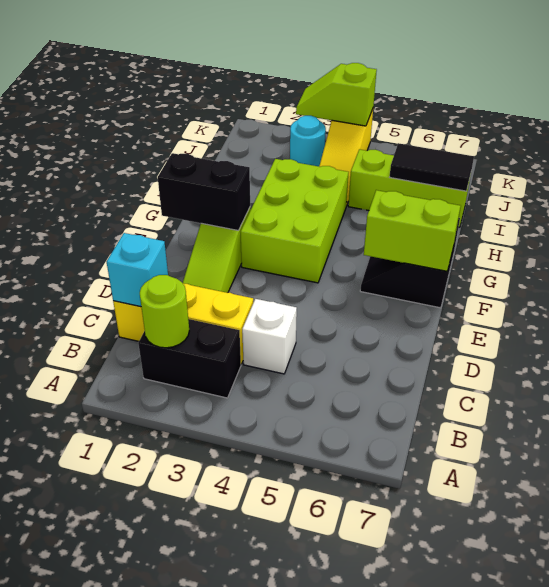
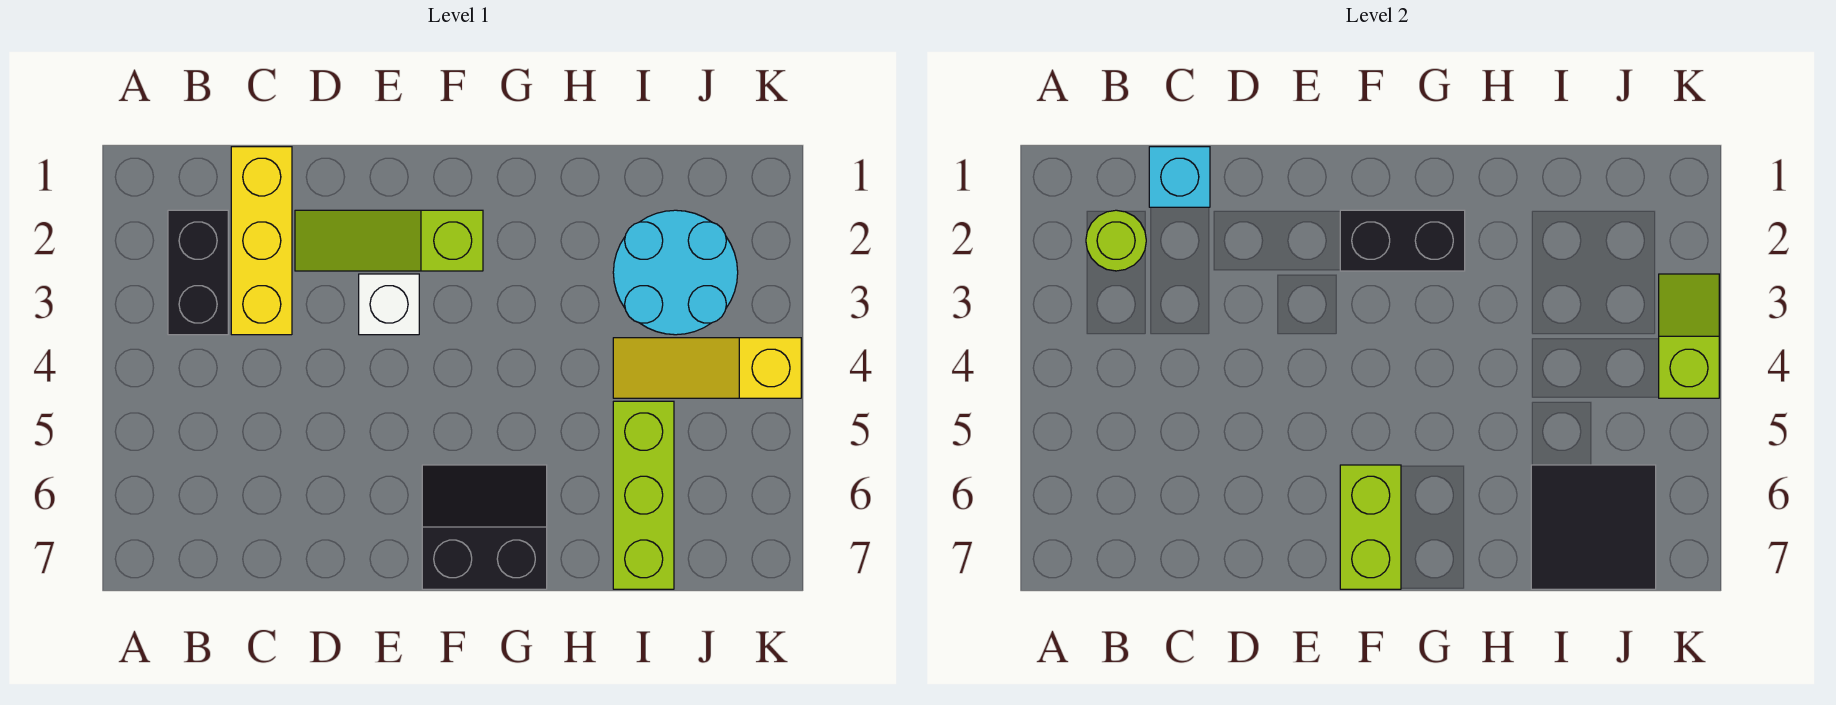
white 1x1 brick [242,299,297,374] -> white 1x1 brick moved to [359,274,419,335]
black 1x2 brick [158,153,250,231] -> black 1x2 brick turned to [1340,210,1465,271]
lime 2x3 brick [240,159,349,283] -> none
black 1x2 tile [389,143,474,191] -> black 2x2 tile [1531,465,1656,589]
cyan 1x1 round brick [290,116,326,166] -> cyan 2x2 round brick [613,210,738,335]

